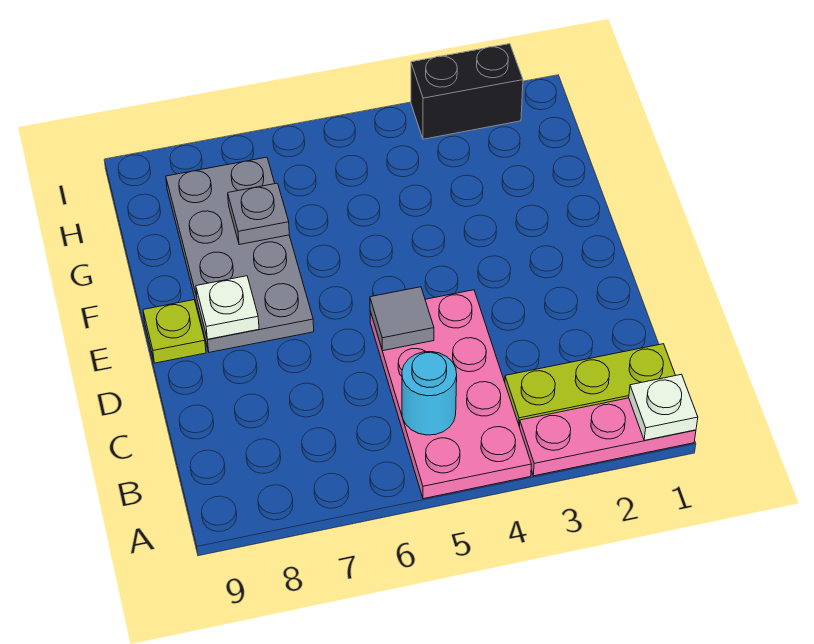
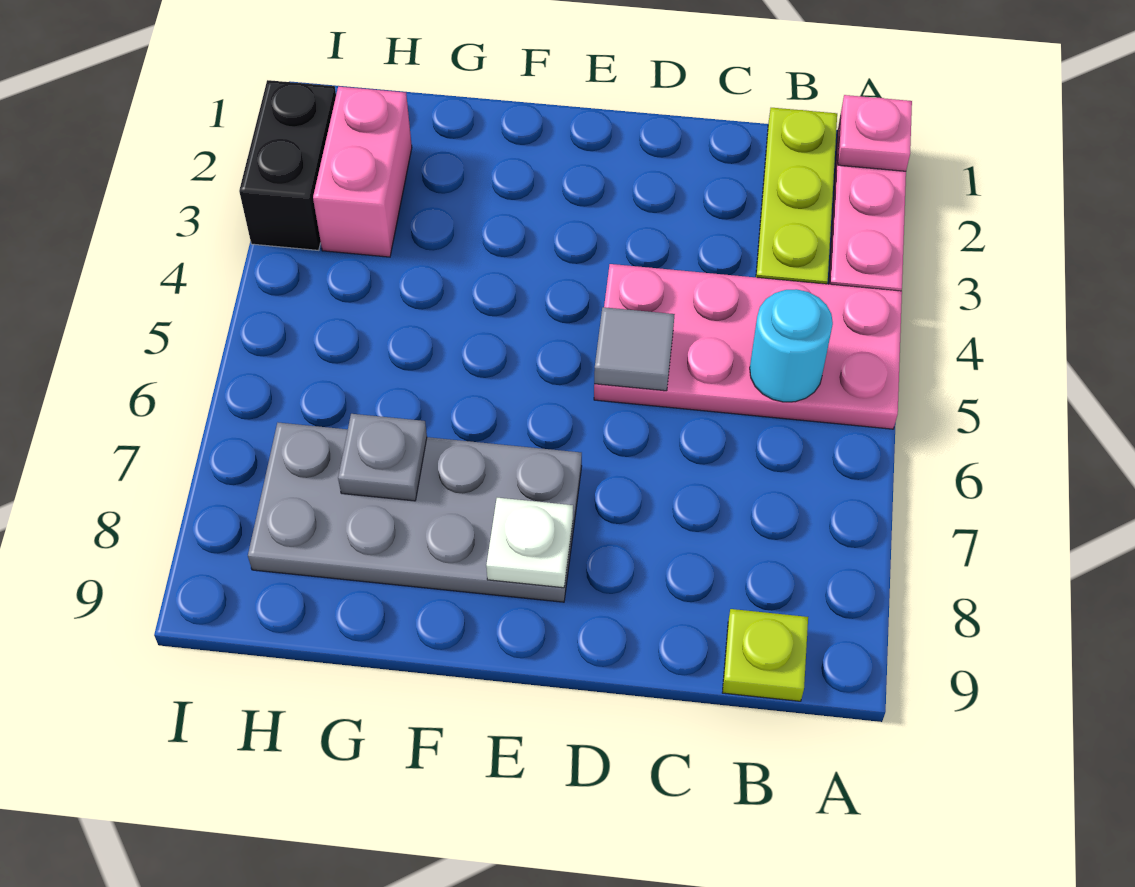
white 1x1 plate [629,374,698,440] -> pink 1x1 plate [838,95,912,171]
lime 1x1 plate [143,300,206,363] -> lime 1x1 plate moved to [722,609,808,701]
none -> pink 1x2 brick [313,87,412,257]

